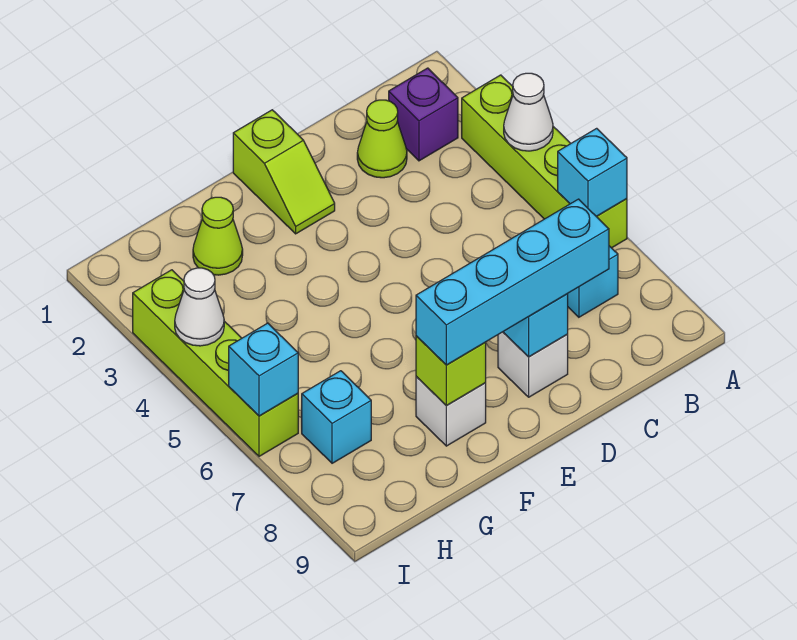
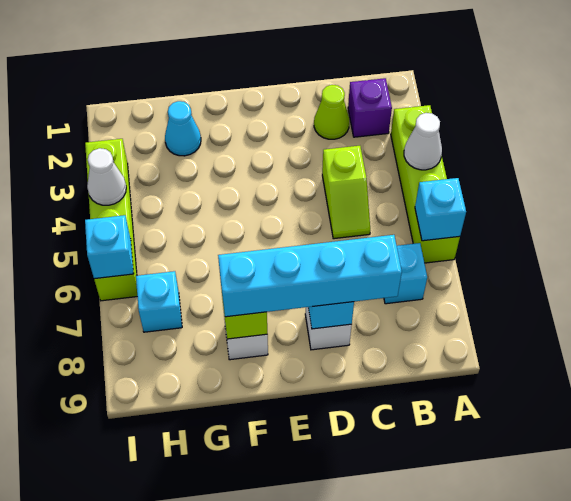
lime 1x2 slope [233,110,335,234] -> lime 1x2 slope moved to [322,146,370,239]
lime 1x1 cone [193,197,243,275] -> cyan 1x1 cone [165,101,201,156]

